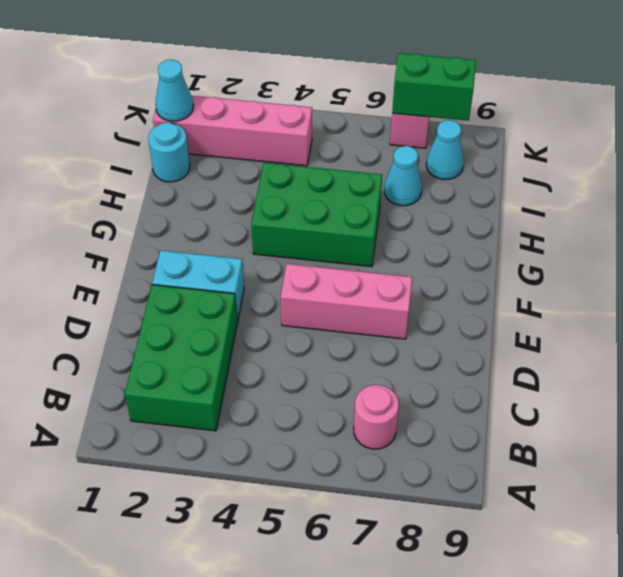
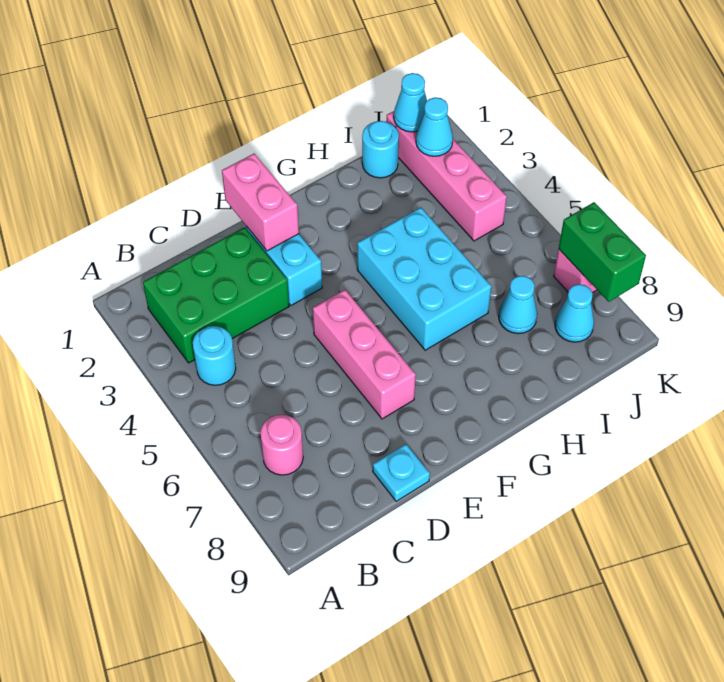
none -> cyan 1x1 round brick [193,326,236,385]
none -> cyan 1x1 plate [373,444,430,501]
none -> pink 1x2 brick [222,154,299,251]
green 2x3 brick [251,163,382,267] -> cyan 2x3 brick [357,207,491,350]
none -> cyan 1x1 cone [416,97,453,156]

